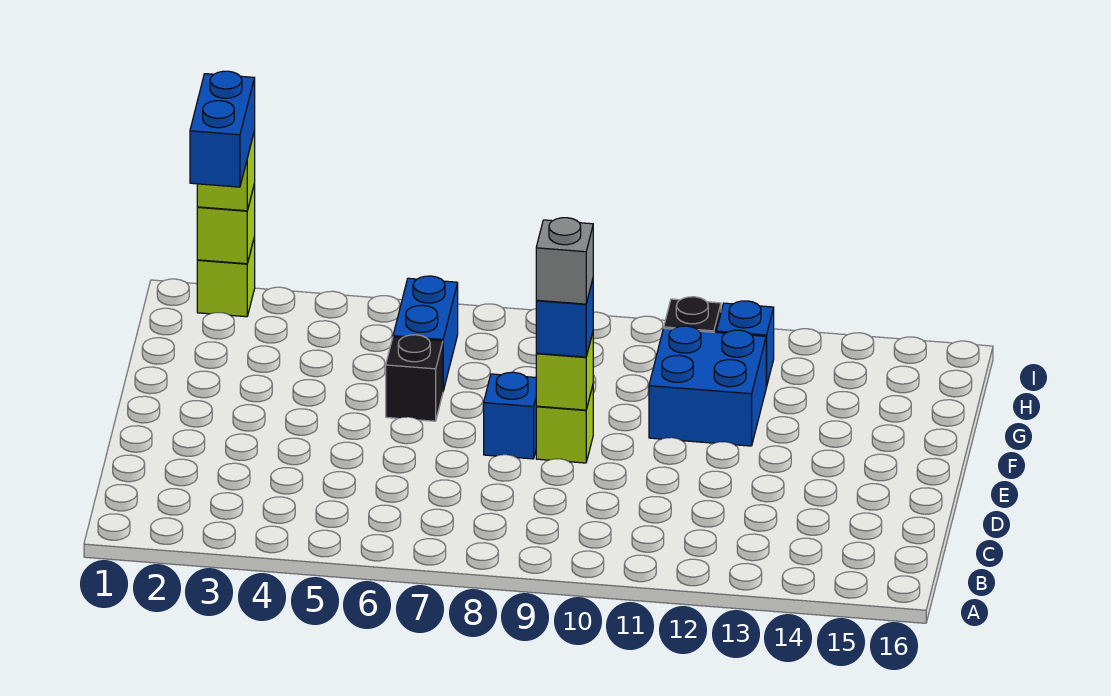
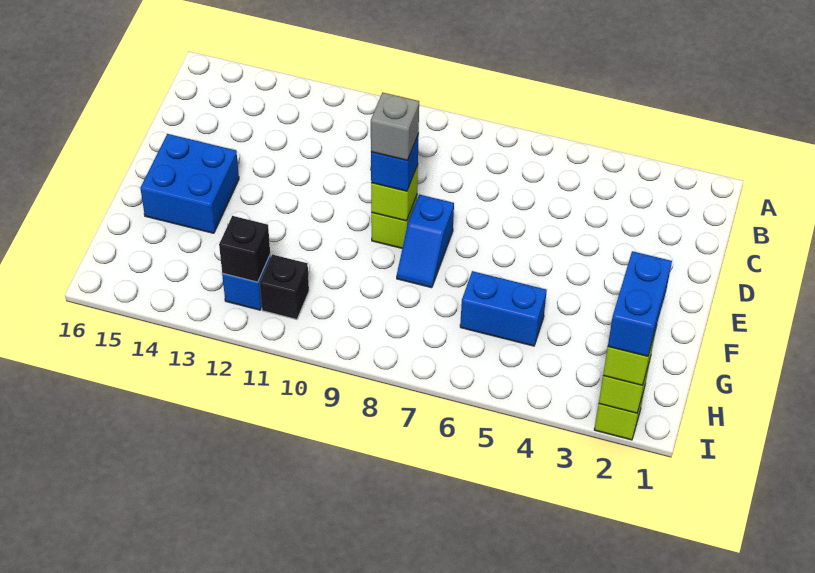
black 1x1 brick [386,335,443,421] -> black 1x1 brick moved to [219,216,270,282]
blue 2x2 brick [649,326,766,446] -> blue 2x2 brick moved to [140,134,239,233]
blue 1x2 brick [393,276,458,391] -> blue 1x2 brick turned to [460,271,547,346]

